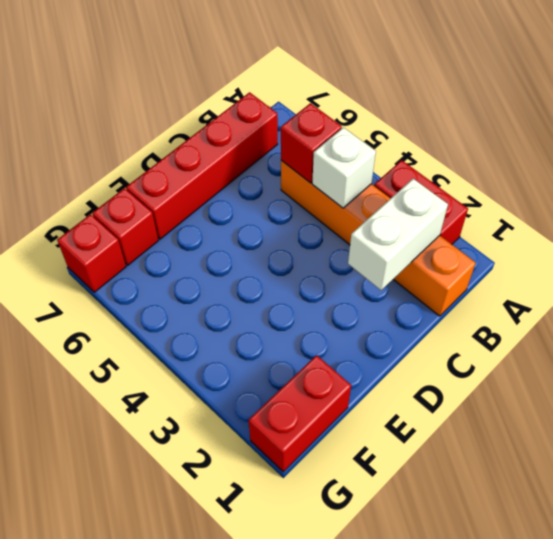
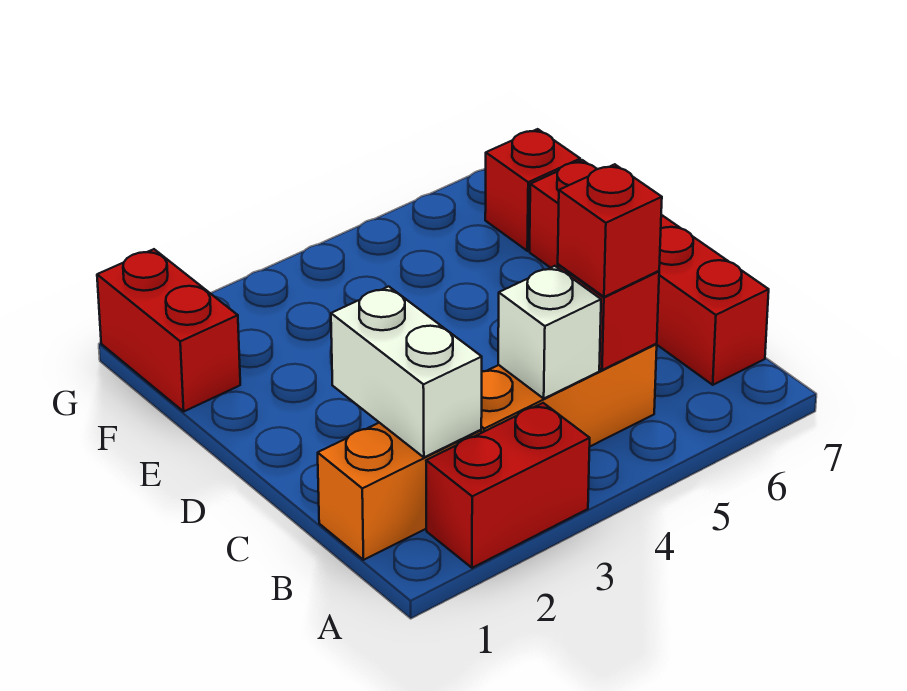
red 1x1 brick [57,214,126,292] -> red 1x1 brick moved to [558,164,662,297]

